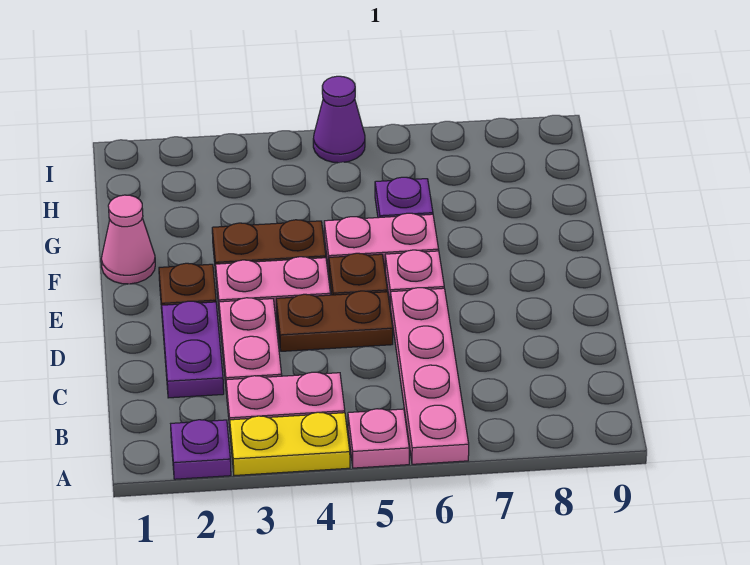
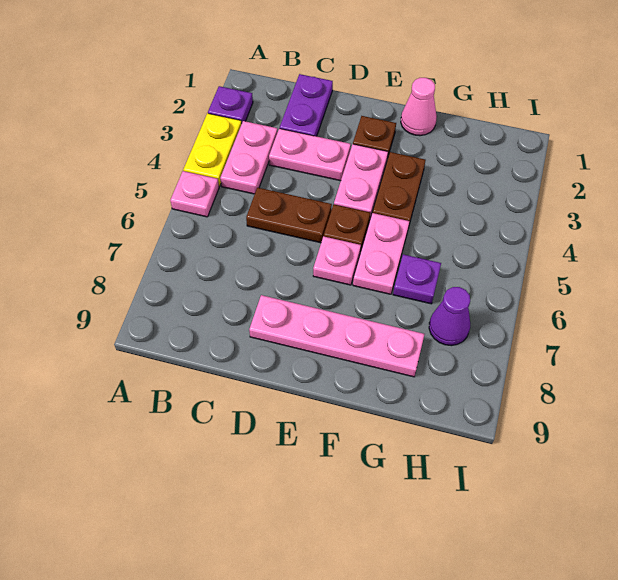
pink 1x4 plate [390,288,469,464] -> pink 1x4 plate moved to [249,295,424,377]
purple 1x2 plate [162,301,224,398] -> purple 1x2 plate turned to [280,74,333,136]
brown 1x2 plate [276,291,393,351] -> brown 1x2 plate turned to [246,188,332,243]
purple 1x1 cone [313,76,365,163] -> purple 1x1 cone moved to [429,287,470,346]

